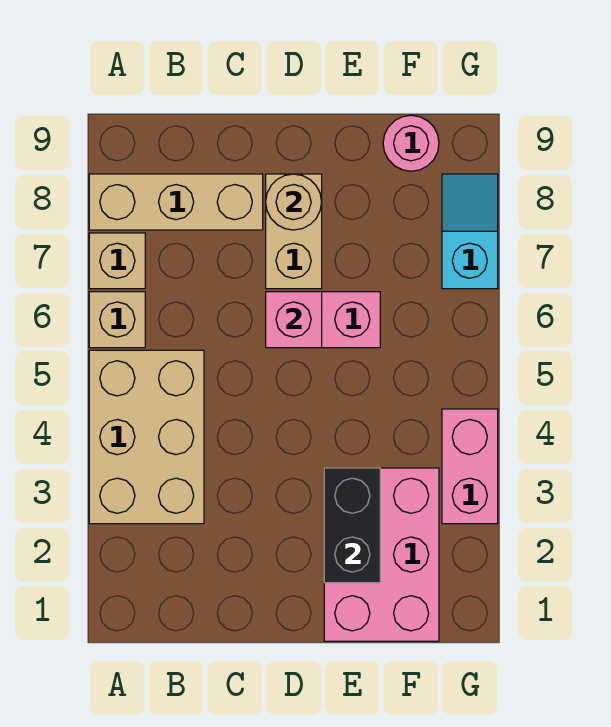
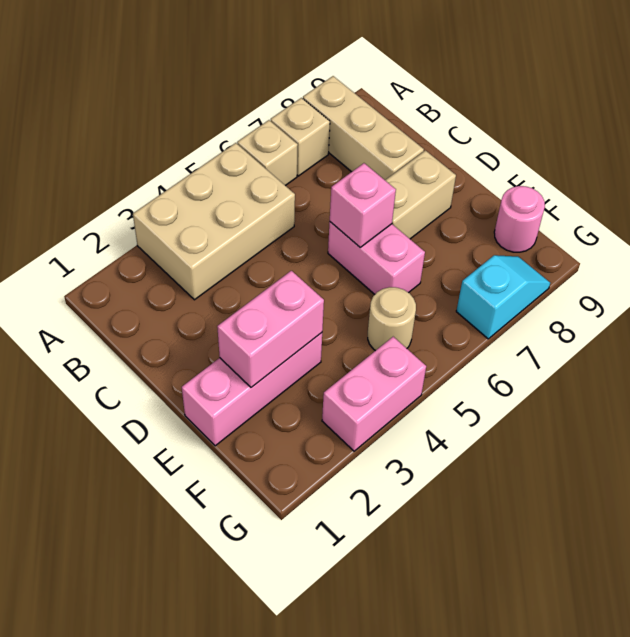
tan 1x1 round brick [266,174,322,230] -> tan 1x1 round brick moved to [368,287,416,351]
pink 2x3 brick [324,468,439,641] -> pink 1x3 brick [182,333,322,446]
black 1x2 brick [324,468,380,583] -> pink 1x2 brick [217,271,324,387]

